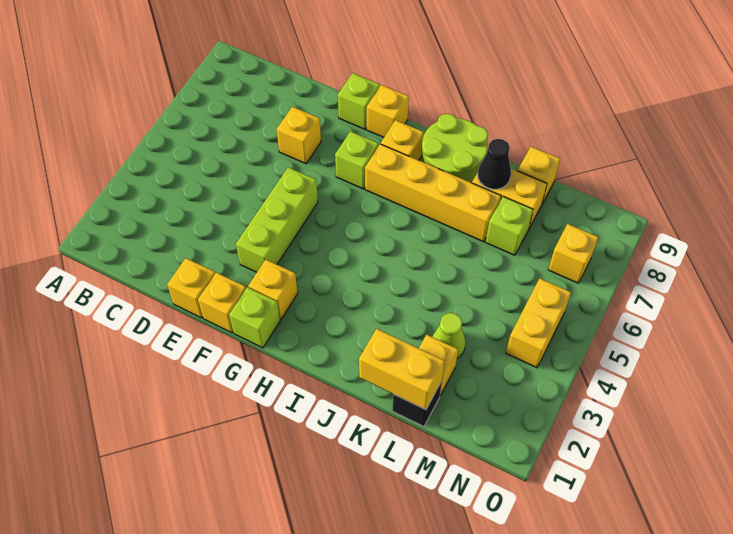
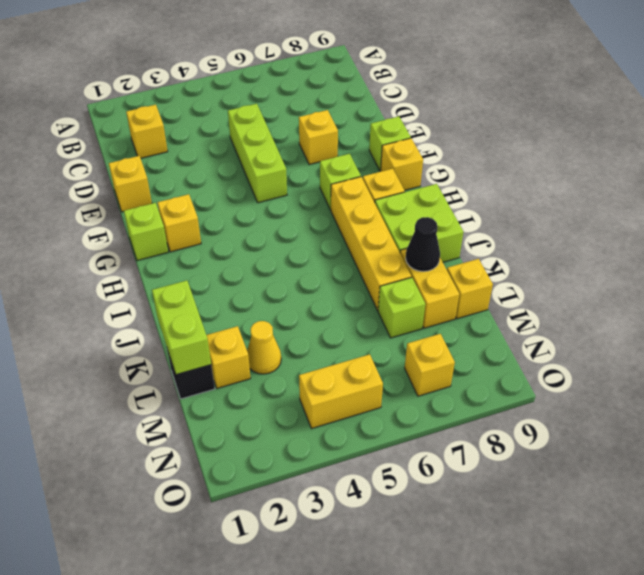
yellow 1x1 brick [198,273,246,333] -> yellow 1x1 brick moved to [126,105,168,158]
lime 1x3 brick [236,167,318,272] -> lime 1x3 brick turned to [228,104,287,203]
lime 2x2 round brick [421,114,488,183] -> lime 2x2 brick [375,184,463,262]
yellow 1x2 brick [359,329,445,410] -> lime 1x2 brick [152,280,211,375]
lime 1x1 cone [433,313,466,358] -> yellow 1x1 cone [247,321,281,374]

